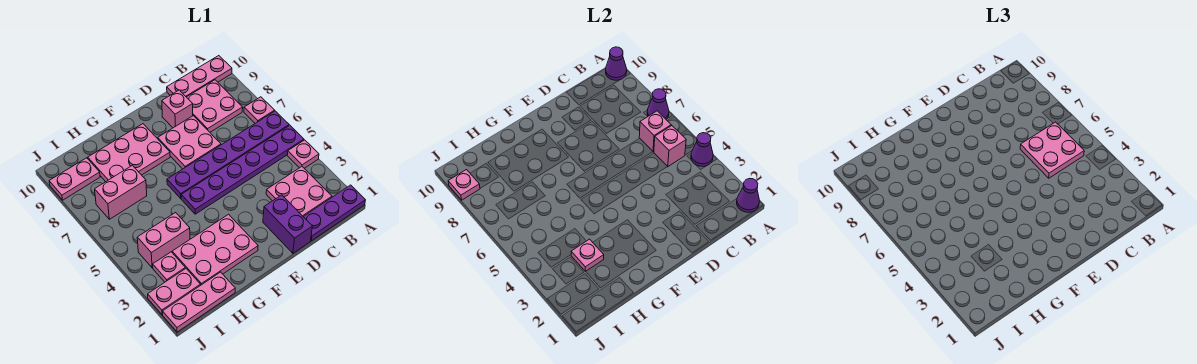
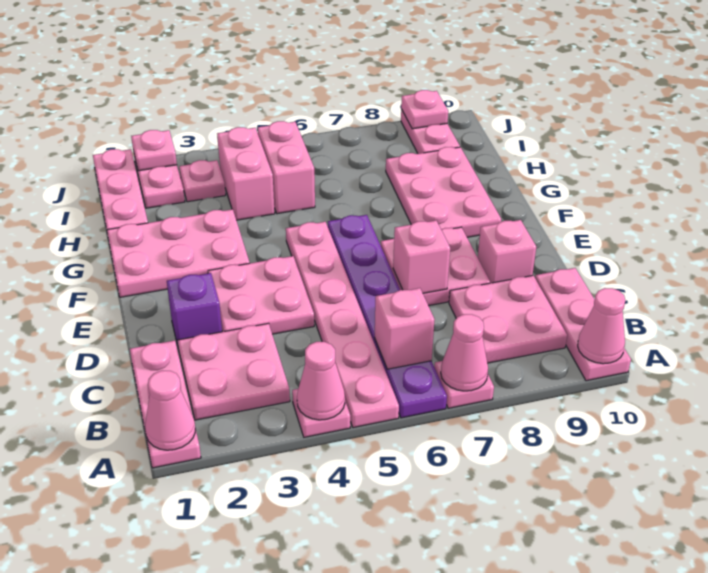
purple 1x3 plate [304,185,365,241] -> pink 1x3 plate [130,340,201,468]
purple 1x1 cone [737,178,759,212] -> pink 1x1 cone [145,370,195,450]
purple 1x1 cone [691,133,713,166] -> pink 1x1 cone [297,342,345,420]
purple 1x6 plate [181,125,304,214] -> pink 1x6 plate [286,222,399,428]
purple 1x1 cone [647,89,669,119] -> pink 1x1 cone [441,314,488,391]
purple 1x1 cone [606,47,627,80] -> pink 1x1 cone [578,288,625,364]
pink 1x1 brick [654,126,686,166] -> pink 1x1 brick moved to [393,221,450,293]
pink 2x2 plate [1020,122,1084,178] -> pink 2x2 plate moved to [208,256,314,334]
purple 1x2 brick [263,195,312,253] -> purple 1x1 brick [167,273,222,350]
pink 2x3 plate [172,214,258,285] -> pink 2x3 plate turned to [107,209,250,297]
pink 1x1 plate [571,239,604,271] -> pink 1x1 plate moved to [131,130,177,171]
pink 1x2 brick [95,165,147,219] -> pink 1x2 brick moved to [258,121,315,214]

